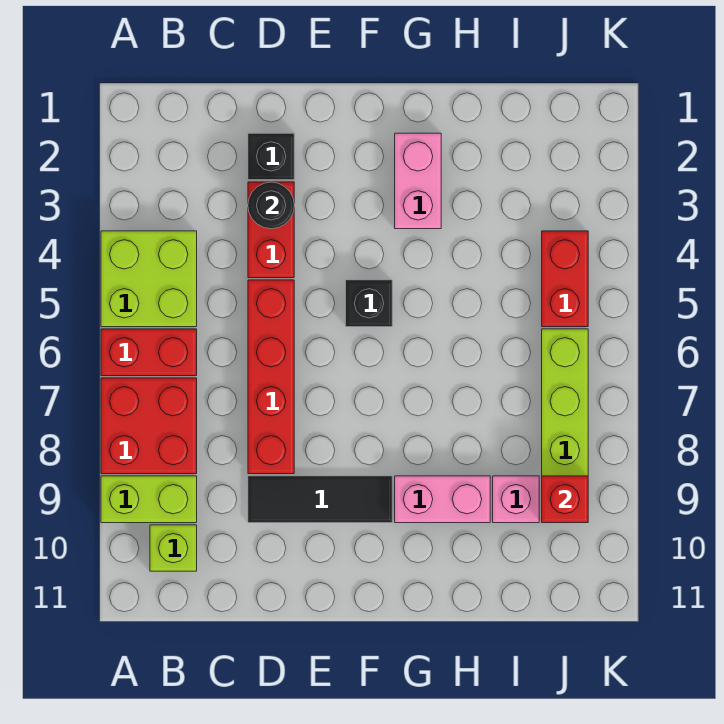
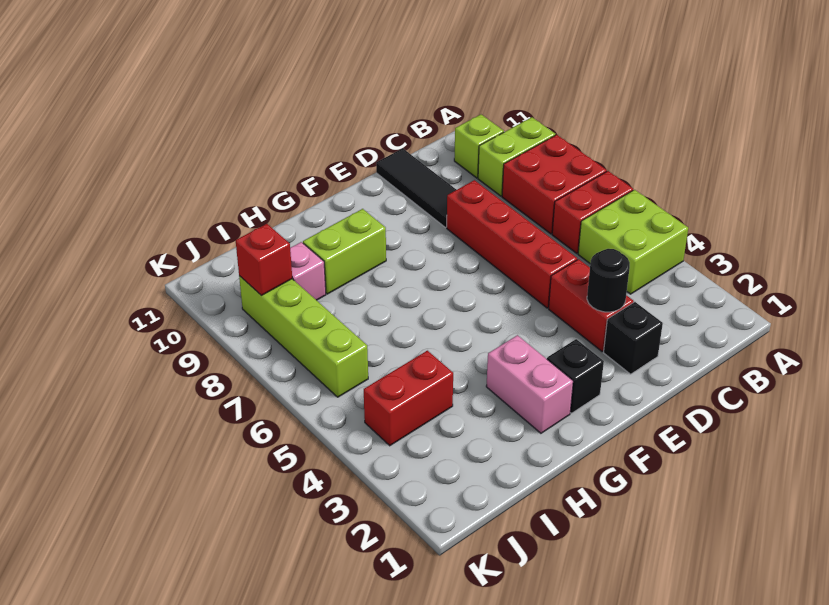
black 1x3 tile [248,476,392,523] -> black 1x3 tile turned to [376,148,456,227]
black 1x1 brick [346,280,392,327] -> black 1x1 brick moved to [547,339,604,413]
pink 1x2 brick [395,476,490,523] -> lime 1x2 brick [303,209,386,294]
red 1x2 brick [542,231,588,327] -> red 1x2 brick turned to [364,351,453,446]

